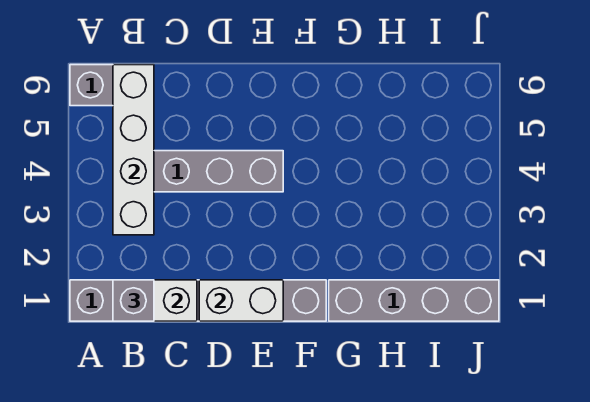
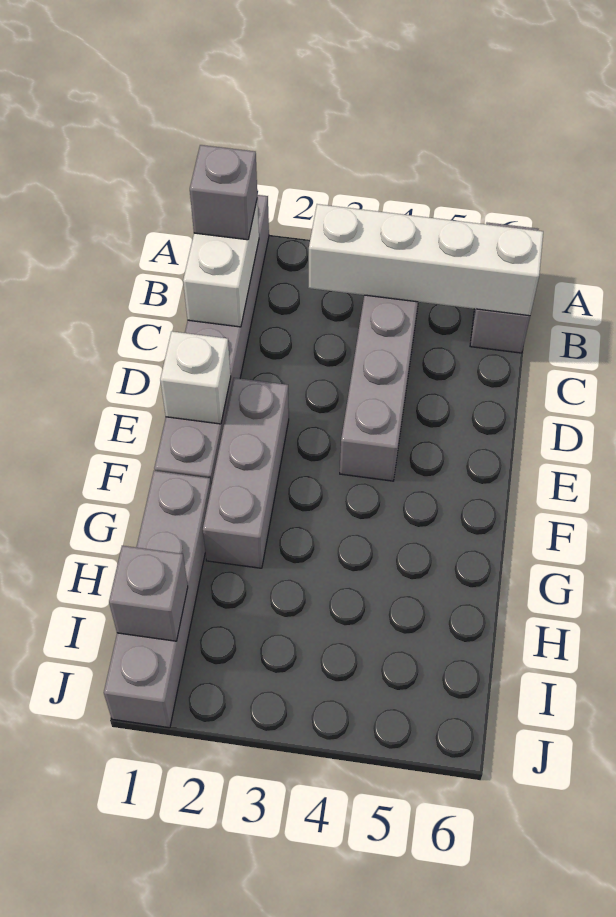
white 1x2 brick [199,280,283,321] -> white 1x1 brick [160,331,231,424]
none -> grey 1x3 brick [203,378,289,568]
none -> grey 1x1 brick [109,546,188,641]

